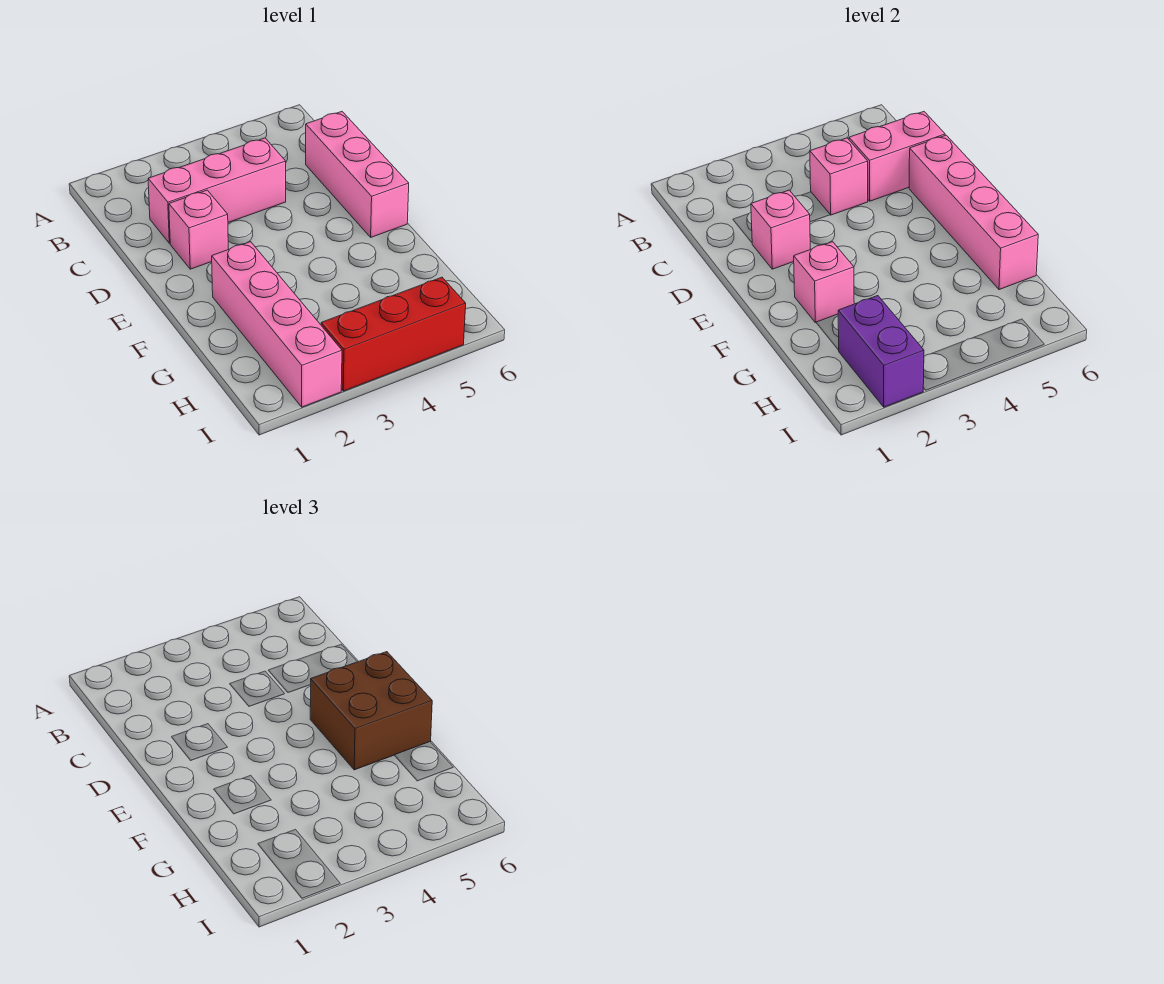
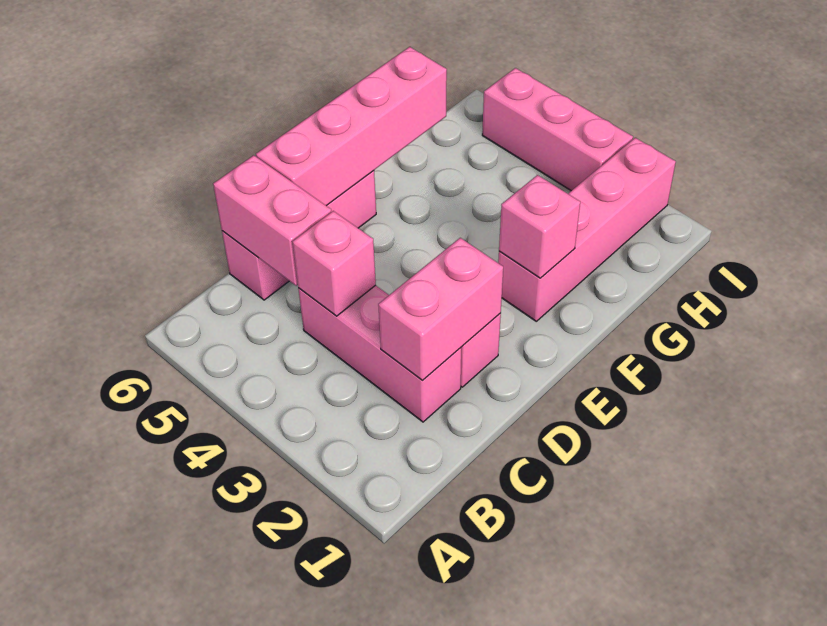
pink 1x1 brick [751,190,810,269] -> pink 1x2 brick [378,238,503,380]
brown 2x2 brick [310,652,432,770] -> none
purple 1x2 brick [838,296,924,407] -> none
red 1x3 brick [321,277,466,391] -> pink 1x3 brick [482,68,633,191]

